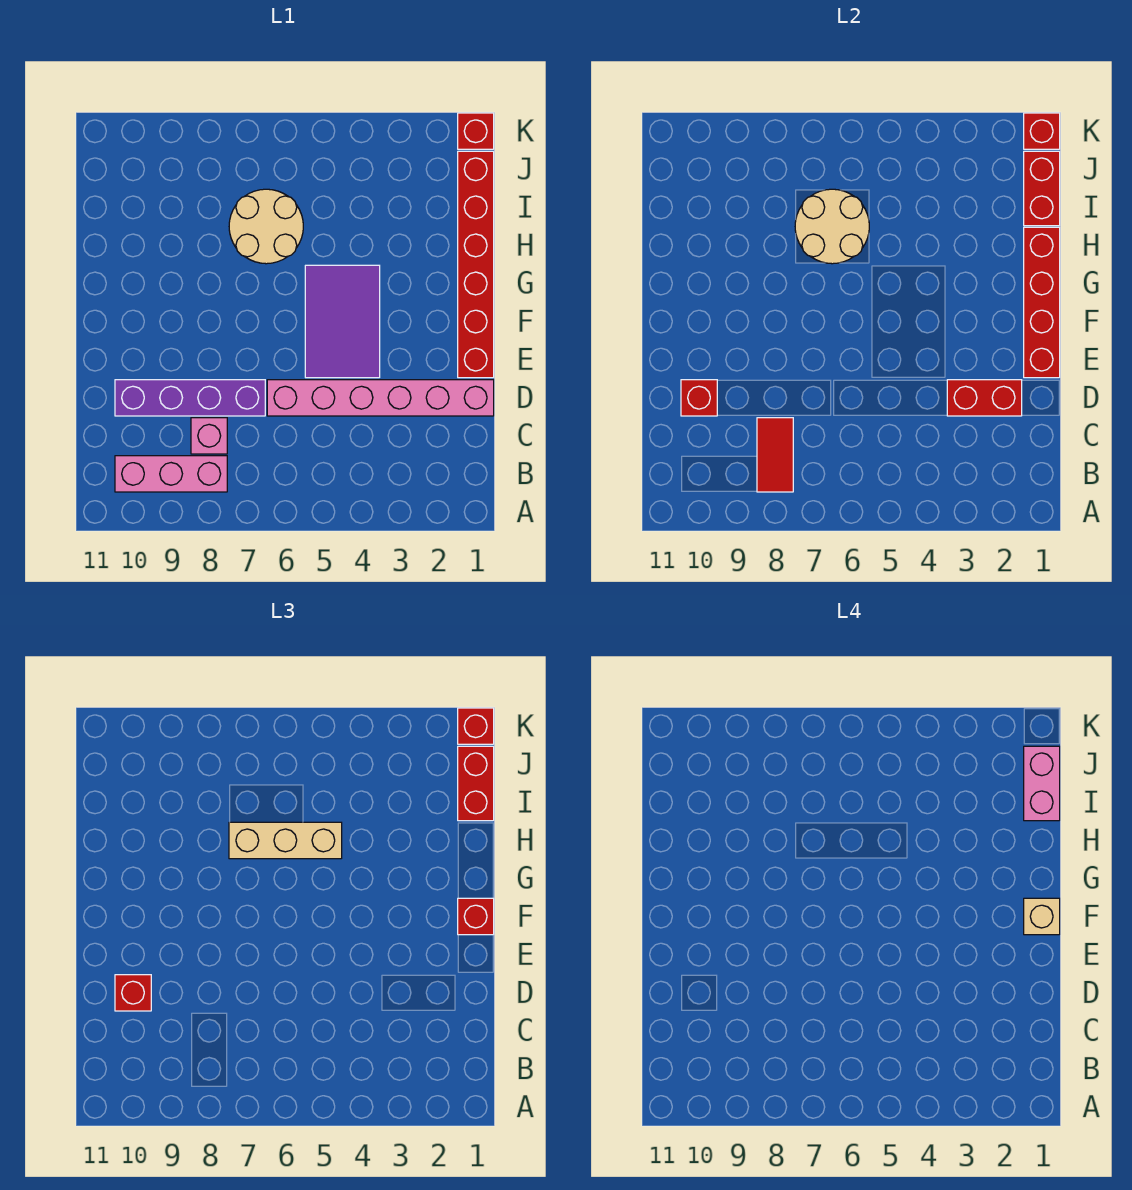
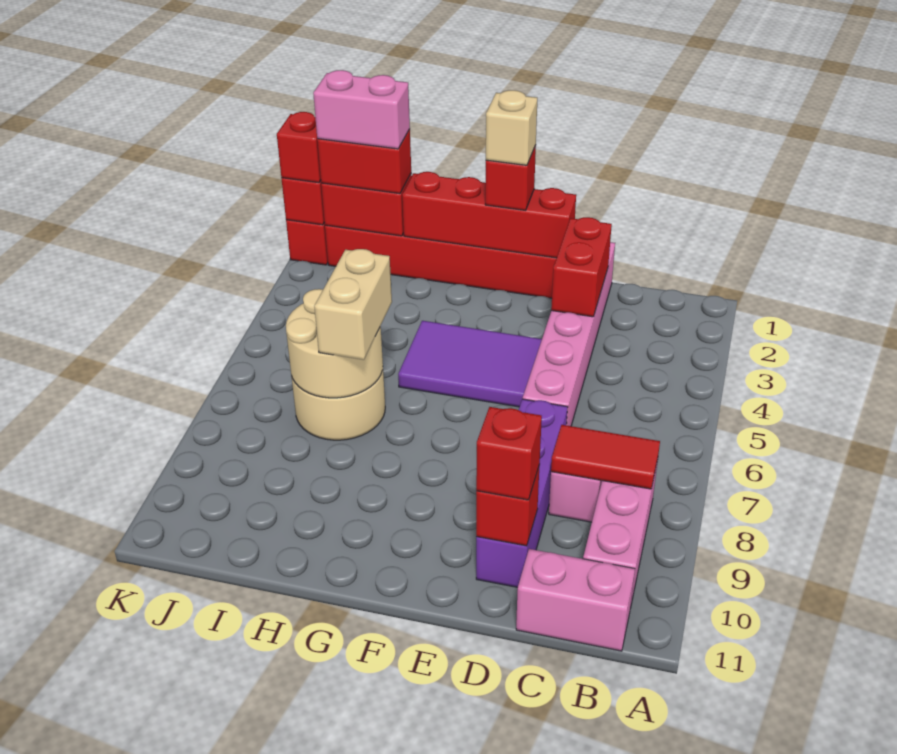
none -> pink 1x2 brick [516,549,635,651]
tan 1x3 brick [229,822,342,859] -> tan 1x2 brick [314,249,392,360]

